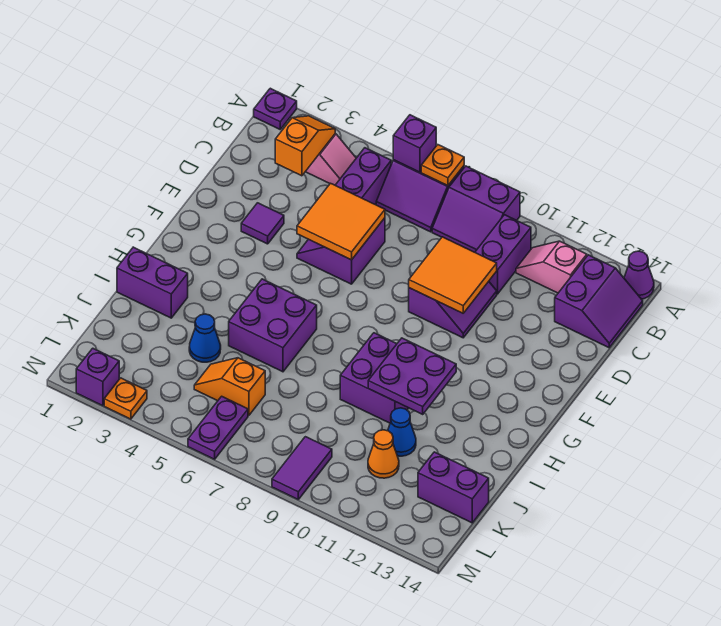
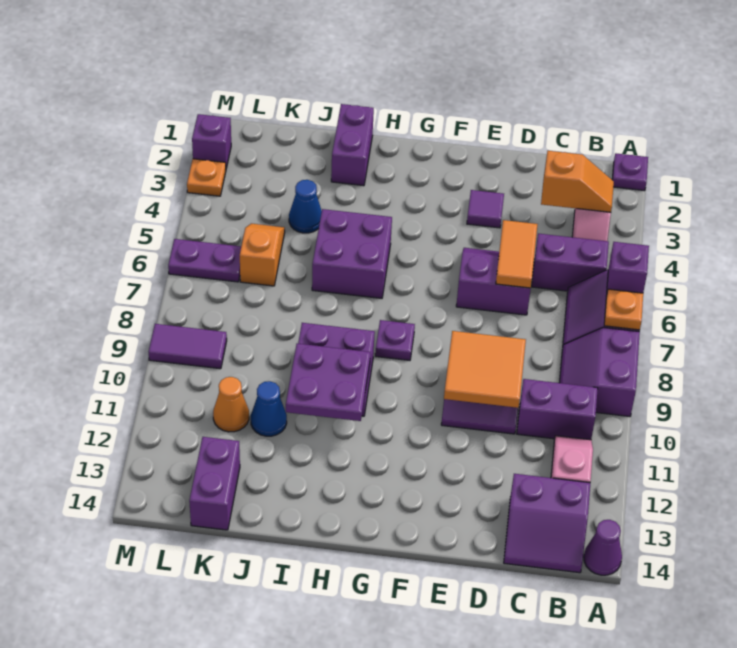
orange 2x2 tile [297,183,385,260] -> orange 1x2 tile [496,220,538,288]
none -> purple 1x1 plate [375,320,415,360]

